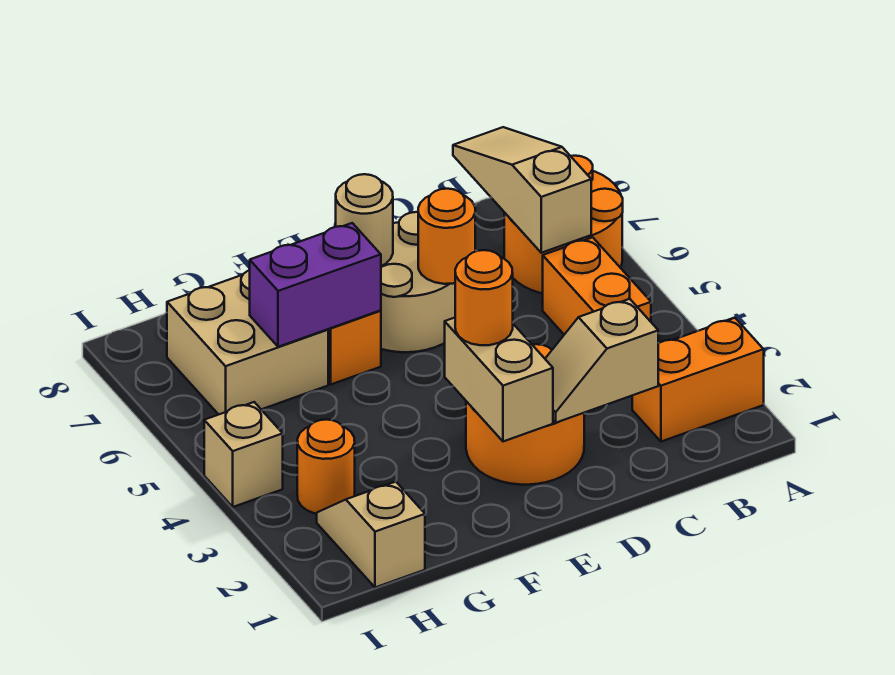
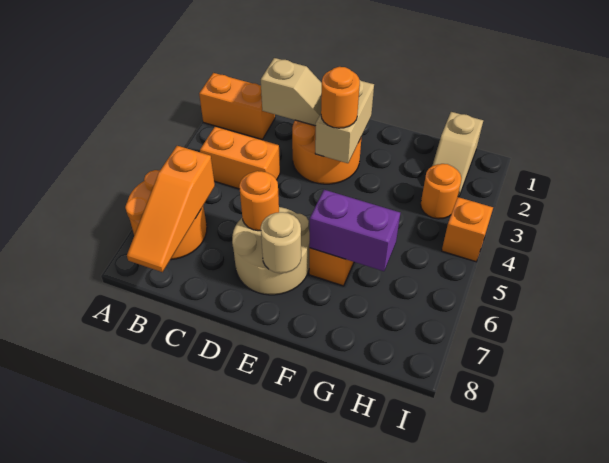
orange 1x2 brick [543,237,651,335] -> orange 1x2 brick turned to [200,127,280,189]
tan 1x3 slope [453,127,591,253] -> orange 1x3 slope [127,146,215,272]
tan 2x2 brick [167,270,328,415] -> none
tan 1x1 brick [204,402,283,507] -> orange 1x1 brick [442,197,493,262]

